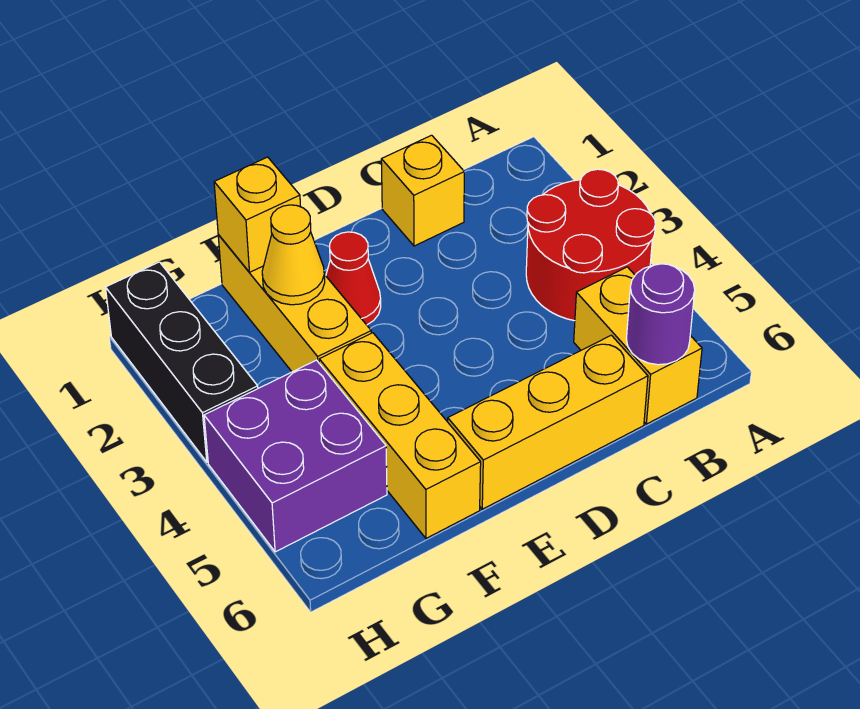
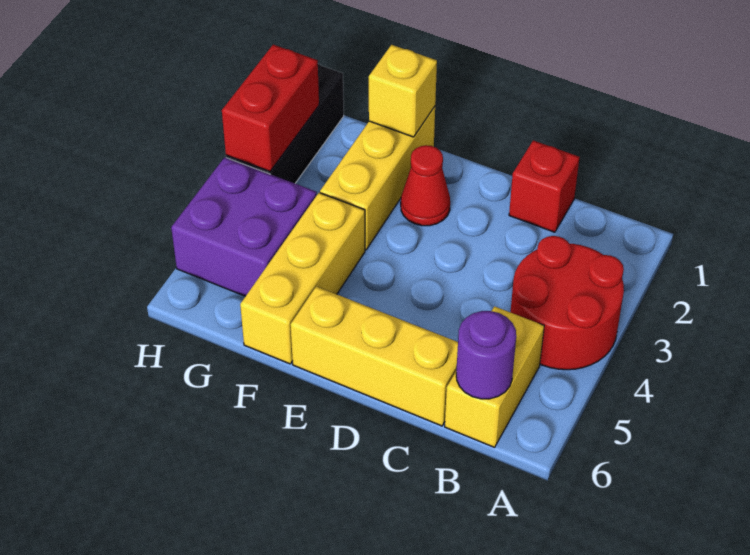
yellow 1x1 brick [381,135,464,246] -> red 1x1 brick [509,140,580,232]
yellow 1x1 cone [262,205,325,305] -> none
none -> red 1x2 brick [222,45,319,171]

